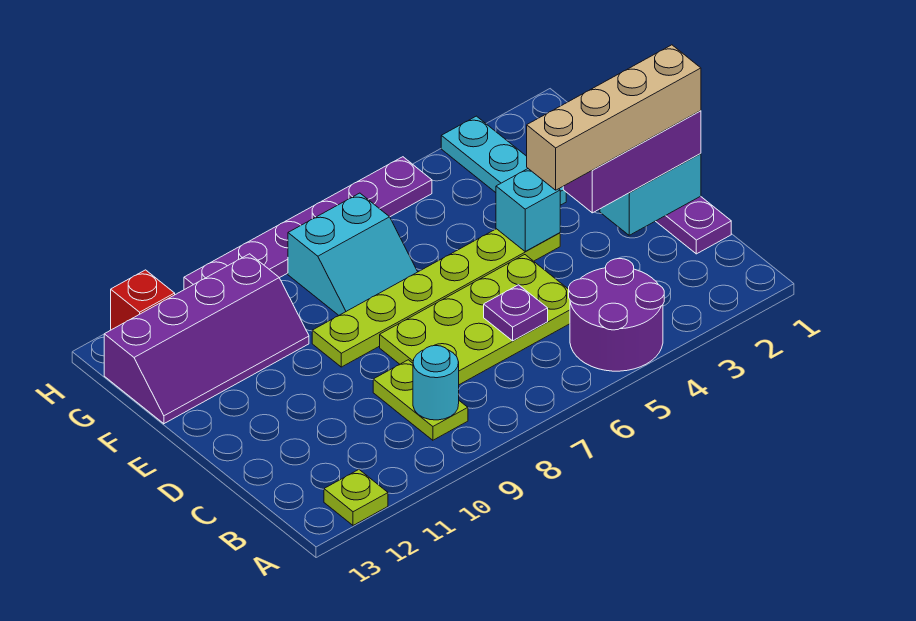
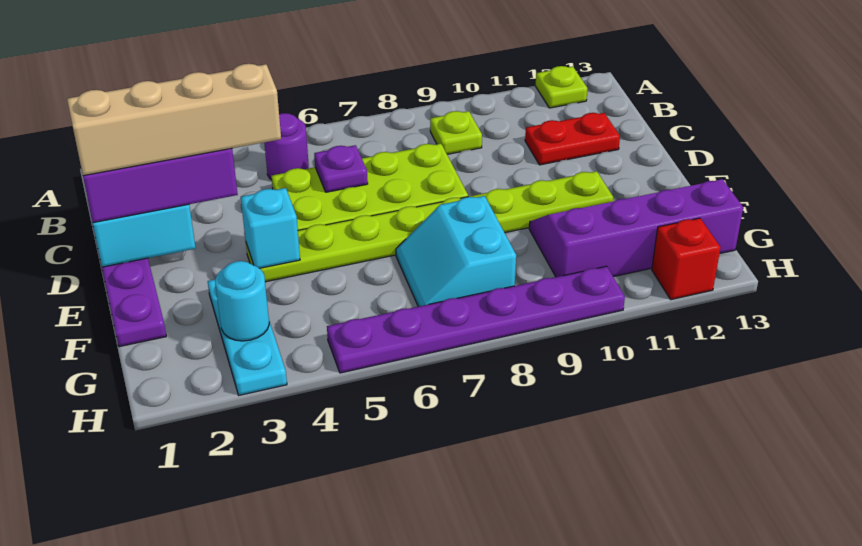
purple 2x2 round brick [569,259,664,371] -> purple 1x1 round brick [264,113,309,180]
lime 1x2 plate [373,360,468,440] -> lime 1x1 plate [430,111,482,154]
cyan 1x1 round brick [413,346,459,420] -> cyan 1x1 round brick moved to [215,261,269,341]
none -> red 1x2 plate [525,113,620,165]
lime 1x6 plate [312,229,560,367] -> lime 1x8 plate [246,171,613,282]
cyan 2x2 slope [288,193,418,315] -> cyan 2x2 slope turned to [396,196,516,307]

